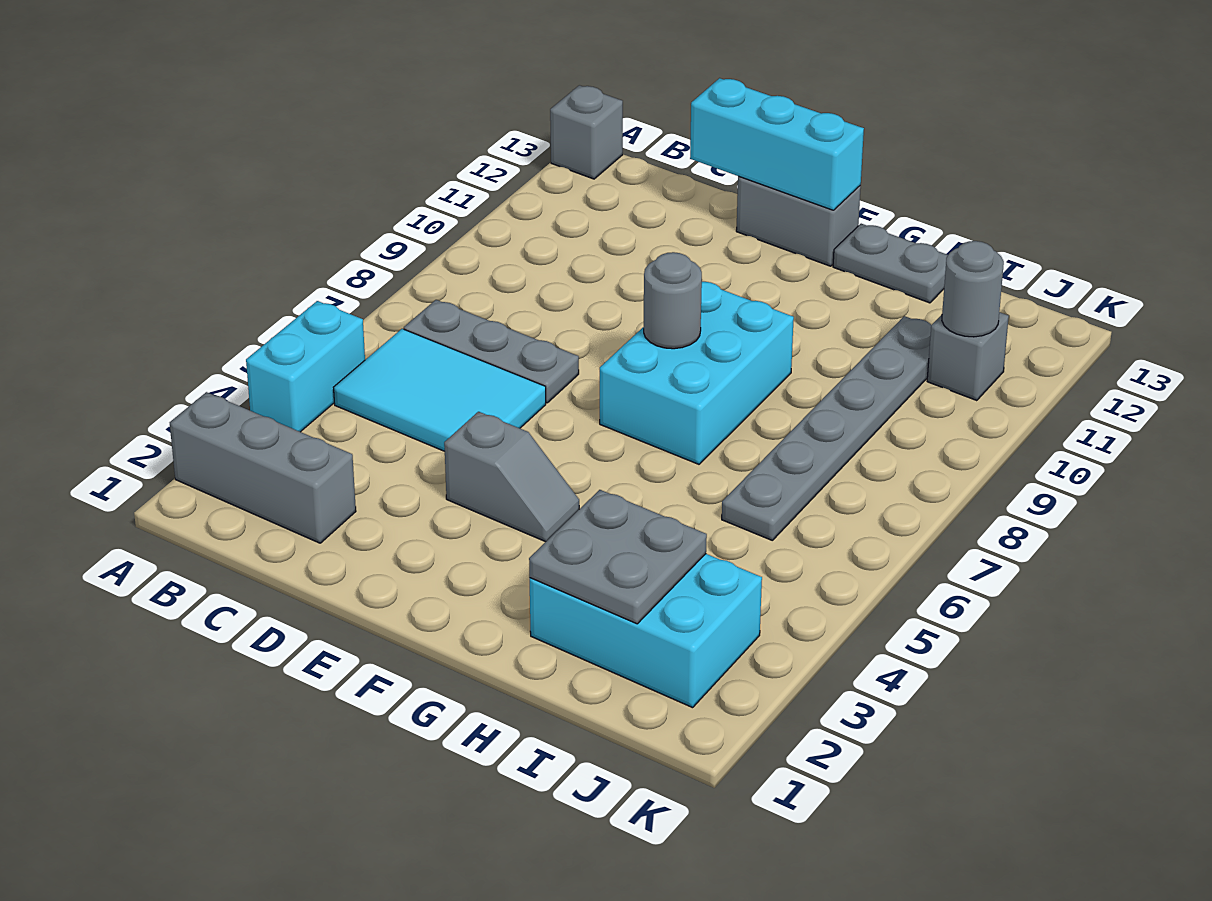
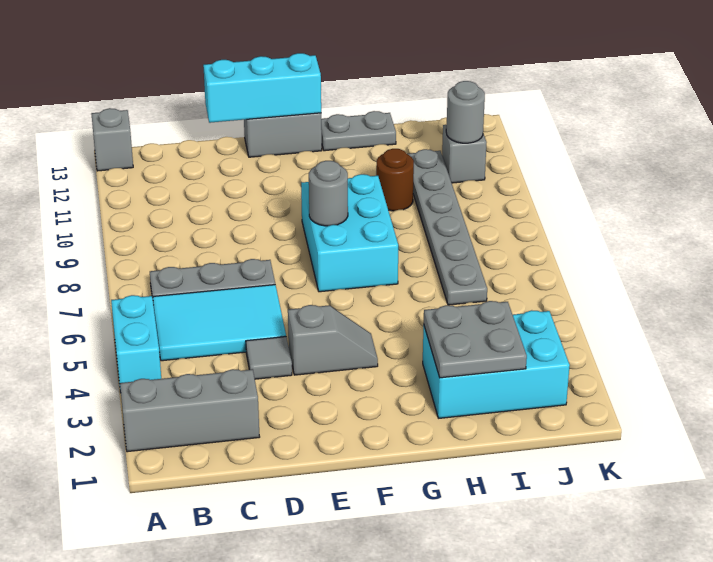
none -> grey 1x1 tile [246,337,292,379]
none -> brown 1x1 round brick [376,149,414,211]

